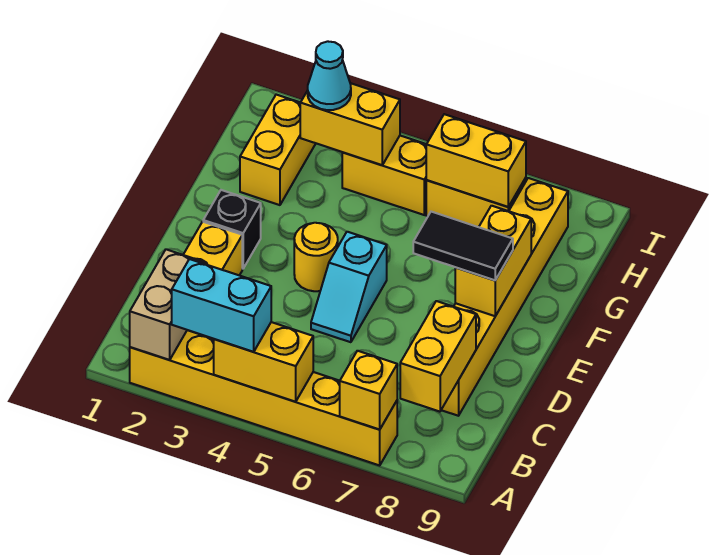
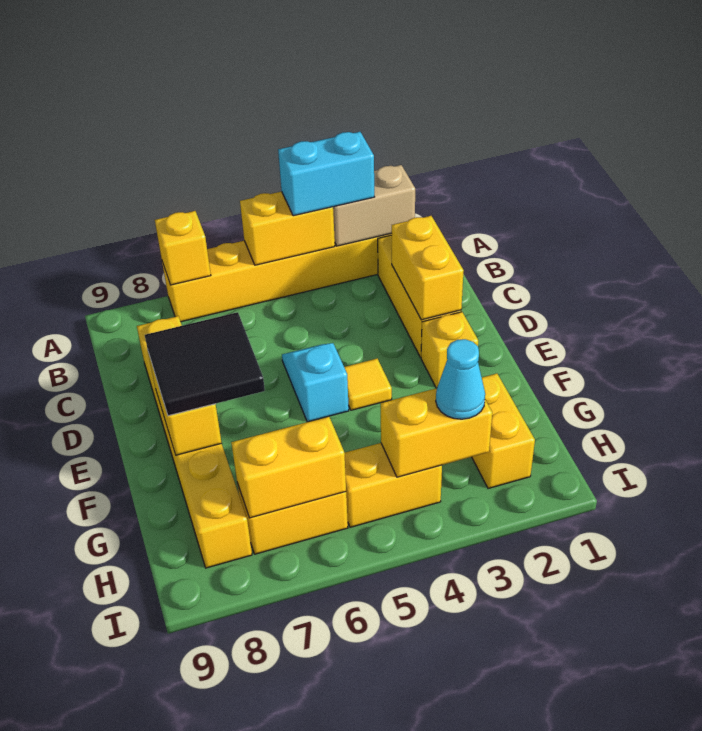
tan 1x2 brick [130,249,206,360] -> tan 1x2 brick turned to [333,165,415,246]
yellow 1x2 brick [400,301,476,412] -> yellow 1x2 brick moved to [392,216,464,320]
black 1x1 brick [203,190,261,269] -> yellow 1x1 brick [421,312,478,388]
yellow 1x1 round brick [294,223,338,291] -> yellow 1x1 tile [344,359,392,410]
black 1x2 tile [413,212,513,280] -> black 2x2 tile [145,312,265,416]

